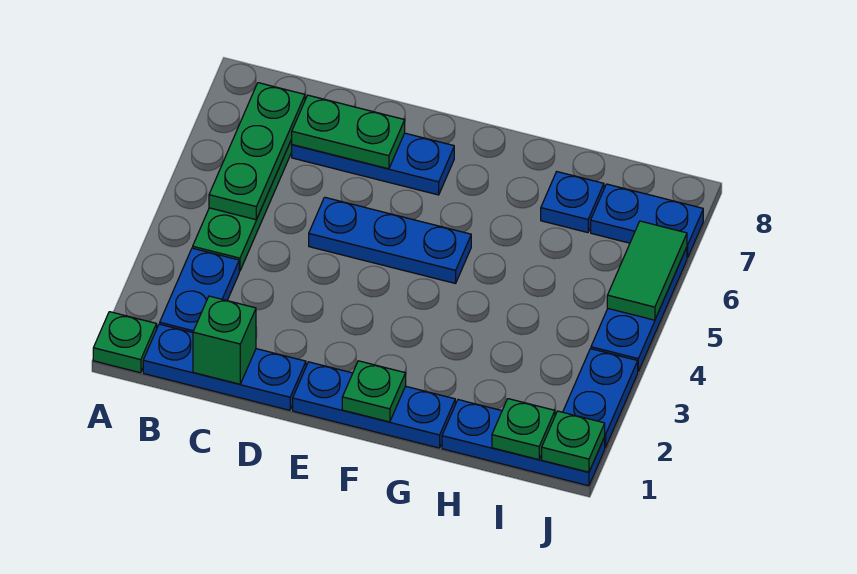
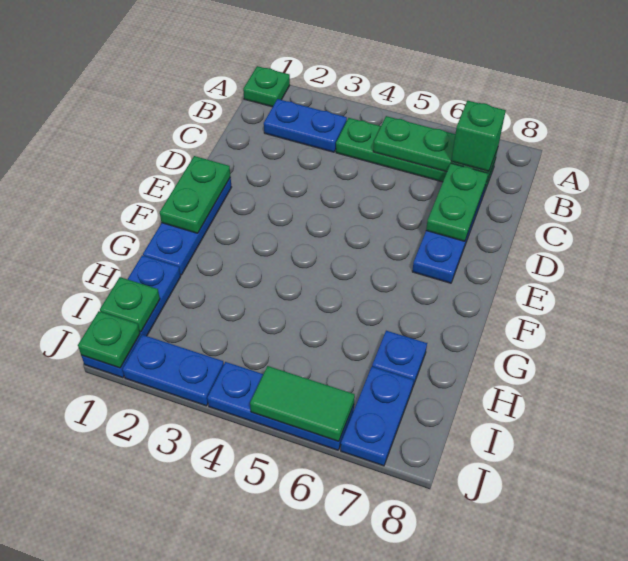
blue 1x3 plate [143,324,306,410] -> none
green 1x1 brick [193,296,256,384] -> green 1x1 brick moved to [451,101,506,171]
blue 1x3 plate [309,197,471,283] -> none
green 1x1 plate [342,361,406,422] -> green 1x2 plate [160,156,230,233]

